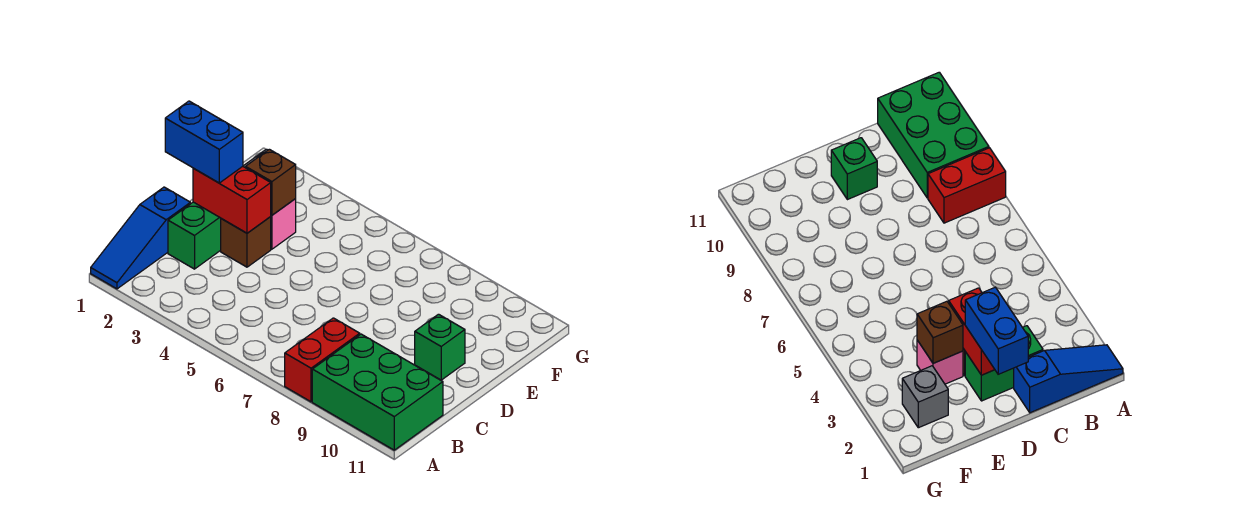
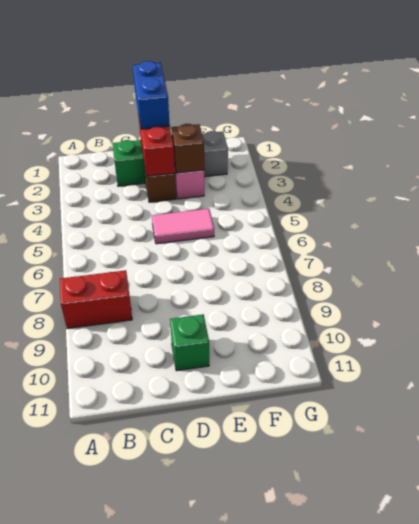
blue 1x3 slope [91,187,190,289] -> none
green 2x3 brick [312,334,443,450] -> none
none -> pink 1x2 tile [152,209,214,244]

